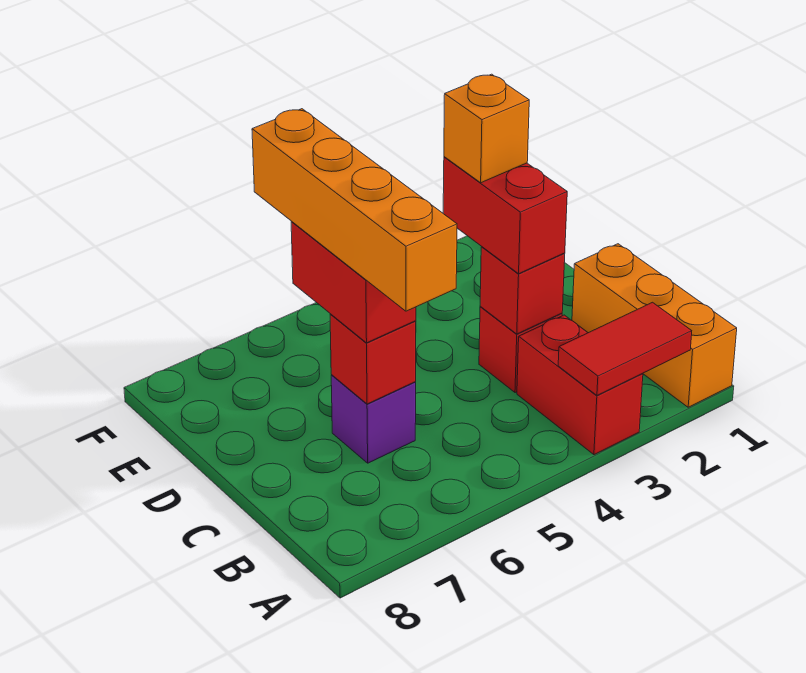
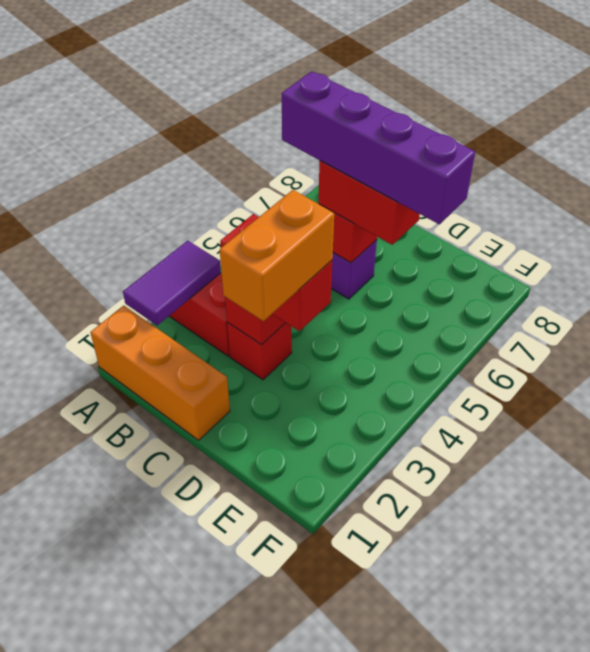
red 1x2 tile [558,302,692,395] -> purple 1x2 tile [123,241,221,326]
orange 1x4 brick [252,109,457,311] -> purple 1x4 brick [282,71,475,224]
orange 1x1 brick [444,74,529,183] -> orange 1x2 brick [220,190,334,321]

